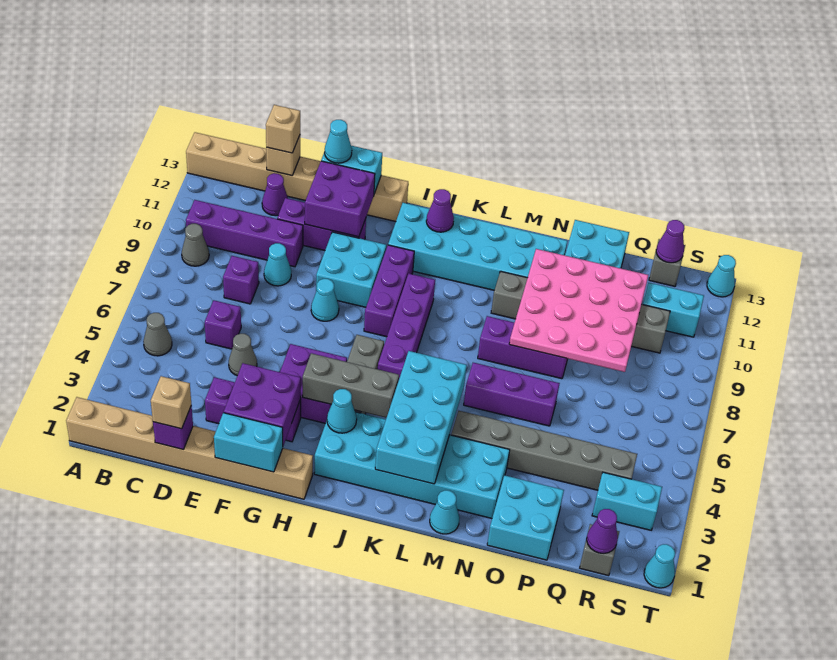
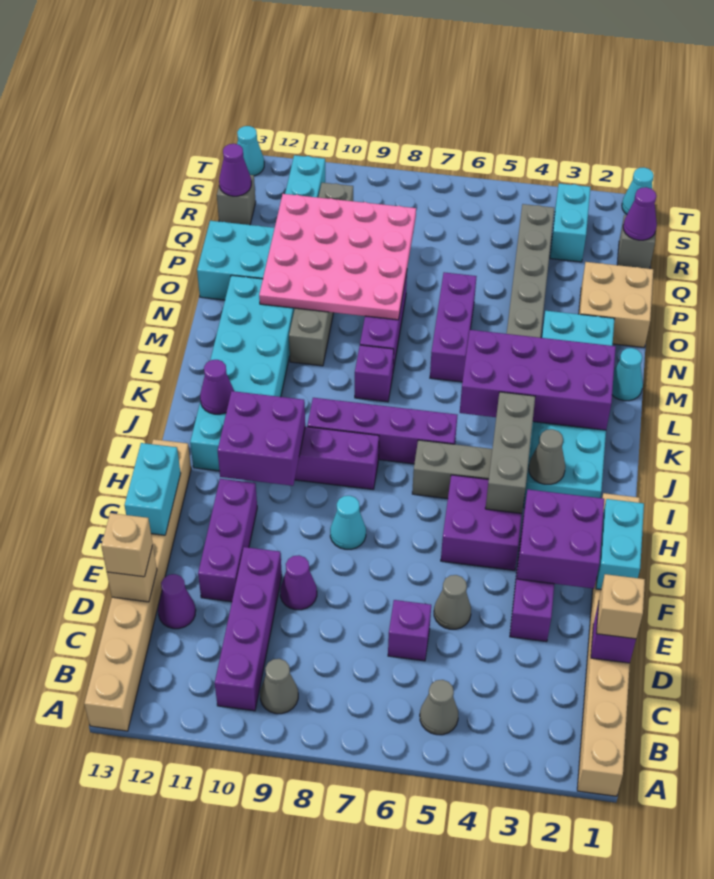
purple 1x1 brick [223,256,259,304] -> purple 1x1 brick moved to [355,345,394,402]
cyan 1x1 cone [264,243,291,286] -> purple 1x1 cone [280,555,317,610]
purple 2x2 brick [305,161,375,237] -> purple 2x2 brick moved to [218,391,305,486]
cyan 1x1 cone [325,120,352,163] -> none
cyan 2x2 brick [316,232,386,307] -> none
cyan 1x1 cone [327,389,357,433] -> grey 1x1 cone [529,429,565,484]
cyan 2x4 brick [375,351,467,484] -> purple 2x4 brick [460,330,616,430]
cyan 2x2 brick [487,475,564,560] -> tan 2x2 brick [579,262,653,347]

